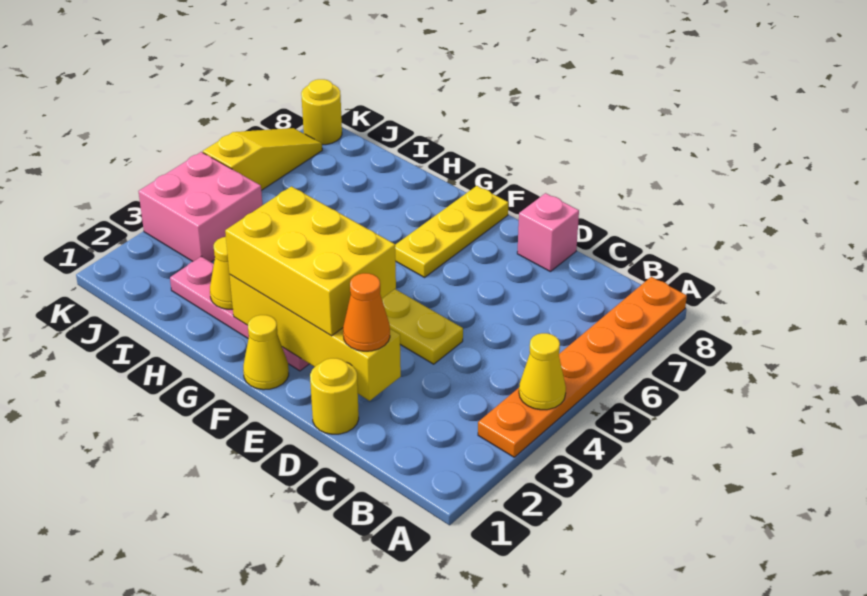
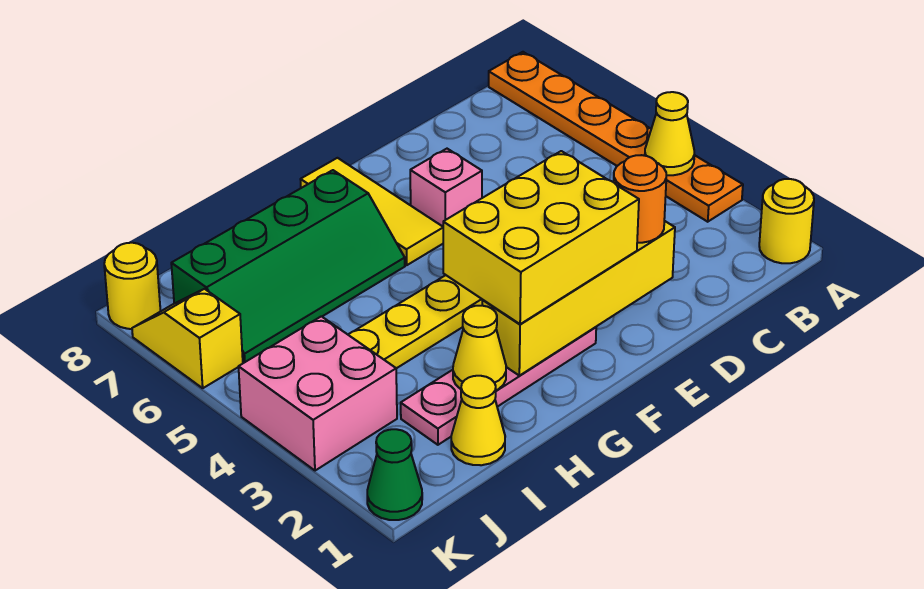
yellow 1x1 round brick [310,358,359,434] -> yellow 1x1 round brick moved to [759,179,814,263]
orange 1x1 cone [343,273,390,351] -> orange 1x1 round brick [614,155,666,243]
pink 1x1 brick [517,193,579,272] -> pink 1x1 brick moved to [410,149,482,226]
yellow 1x1 cone [243,315,289,390] -> yellow 1x1 cone moved to [451,376,505,465]
yellow 1x3 plate [395,186,508,277] -> yellow 1x3 tile [300,158,443,265]
none -> green 2x4 slope [171,170,405,363]
none -> green 1x1 cone [367,429,422,520]
yellow 1x3 slope [203,128,322,190] -> yellow 1x2 slope [132,289,243,388]

